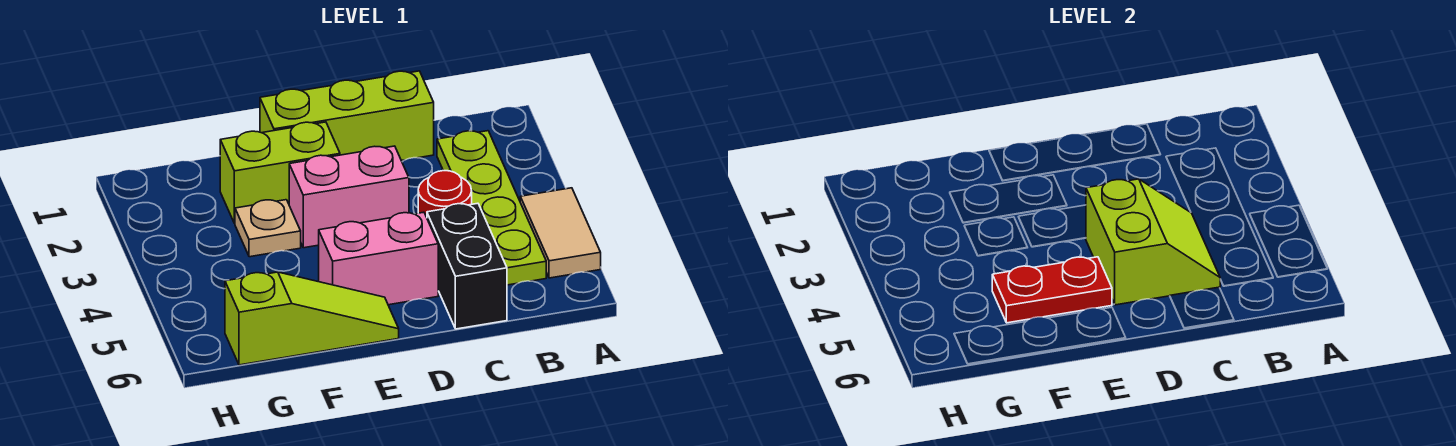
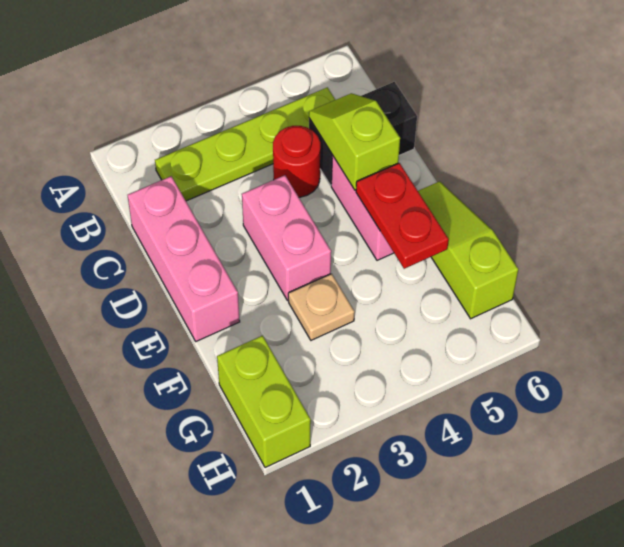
tan 1x2 tile [520,188,601,278] -> none
lime 1x3 brick [260,71,434,160] -> pink 1x3 brick [127,176,240,341]
lime 2x2 slope [1086,179,1220,305] -> lime 1x2 slope [309,93,400,190]
lime 1x2 brick [220,122,340,223] -> lime 1x2 brick moved to [217,335,311,468]

